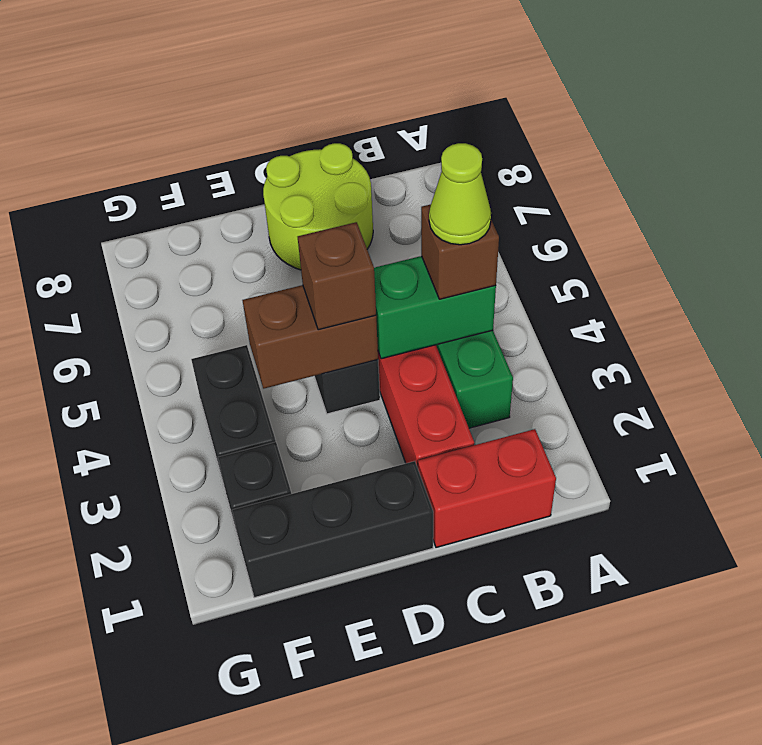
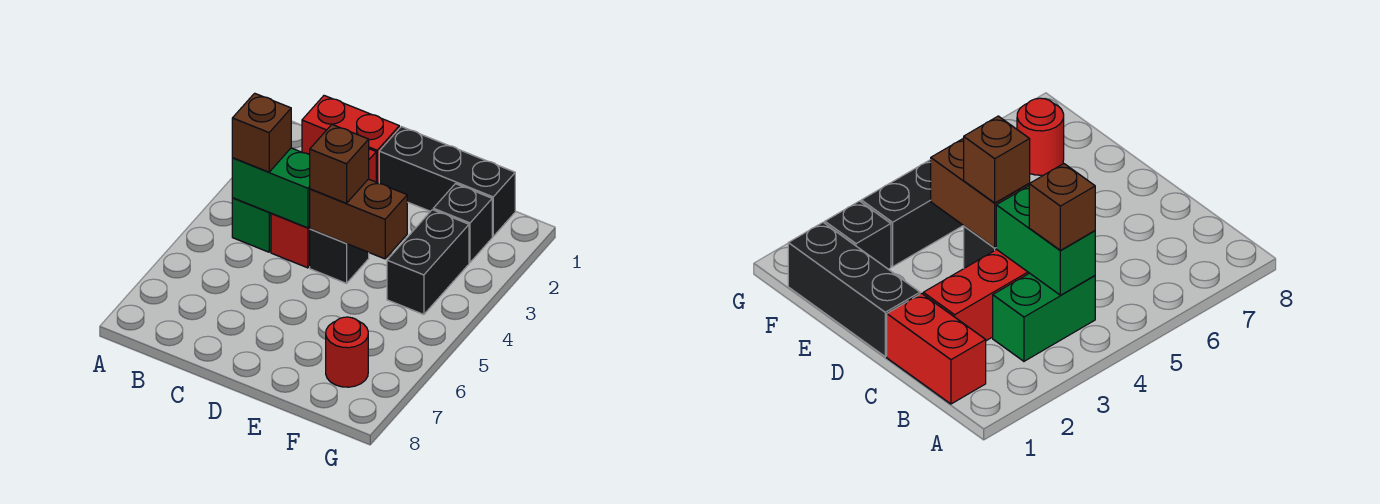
lime 1x1 cone [429,143,491,245] -> none
lime 2x2 round brick [263,143,373,270] -> none
none -> red 1x1 round brick [326,317,368,387]

